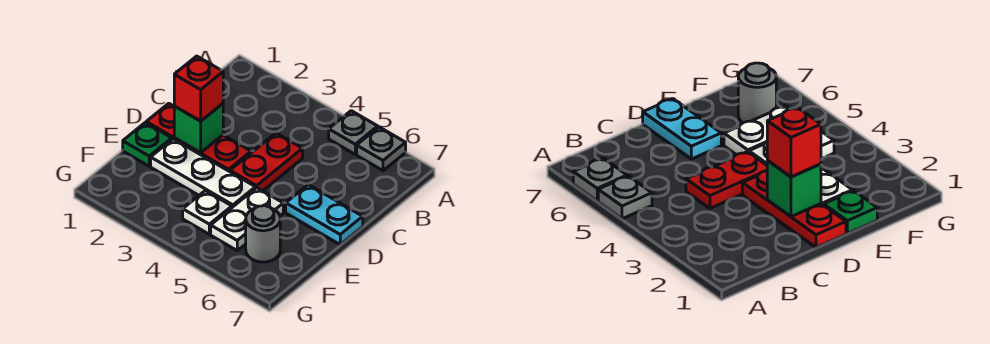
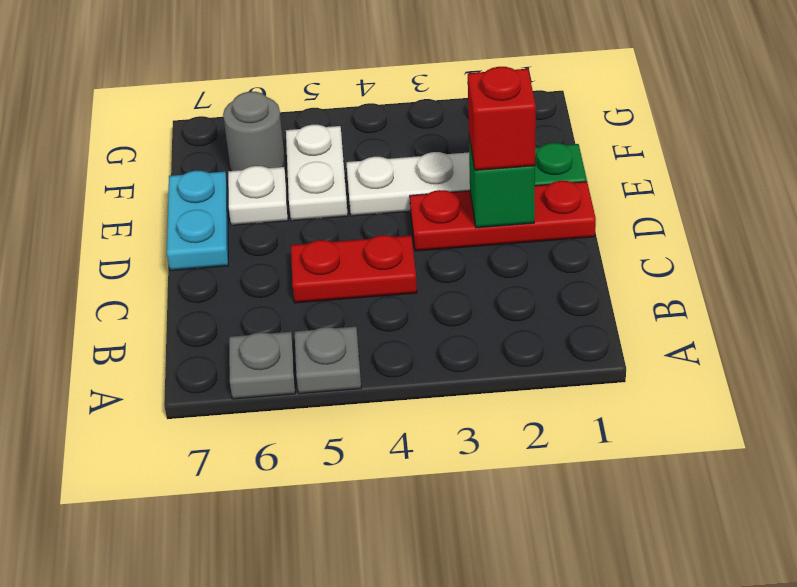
red 1x2 plate [230,133,303,191] -> red 1x2 plate turned to [291,235,417,303]
cyan 1x2 plate [286,185,363,244] -> cyan 1x2 plate turned to [167,171,228,270]
white 1x1 plate [183,191,232,234] -> white 1x1 plate moved to [228,166,288,225]

